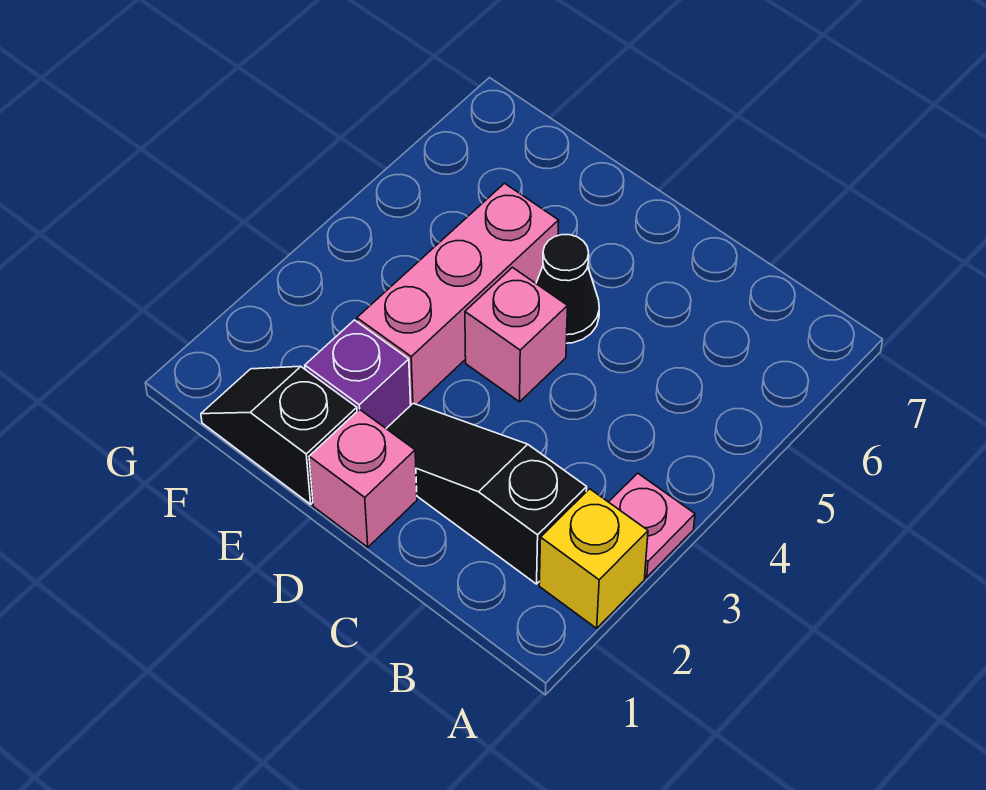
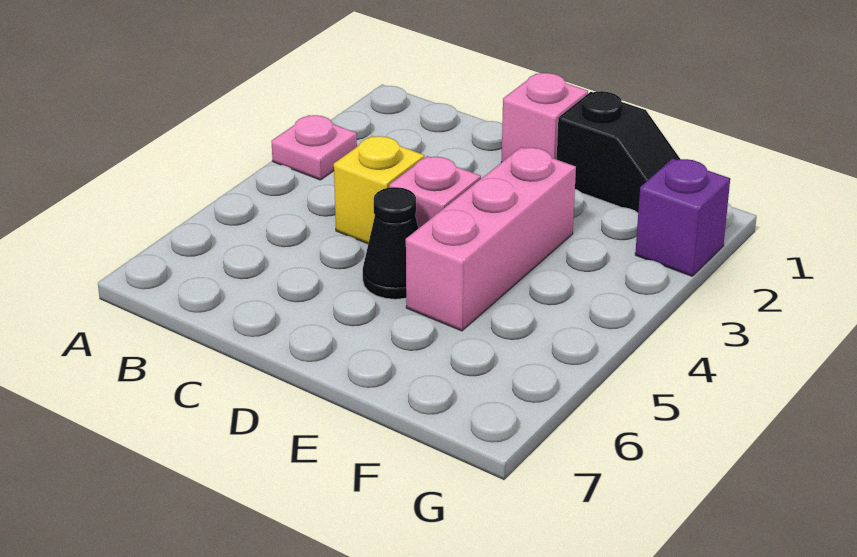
yellow 1x1 brick [539,489,648,628] -> yellow 1x1 brick moved to [334,136,424,244]
black 1x3 slope [386,403,587,584] -> none
purple 1x1 brick [305,320,411,428] -> purple 1x1 brick moved to [635,159,730,276]

